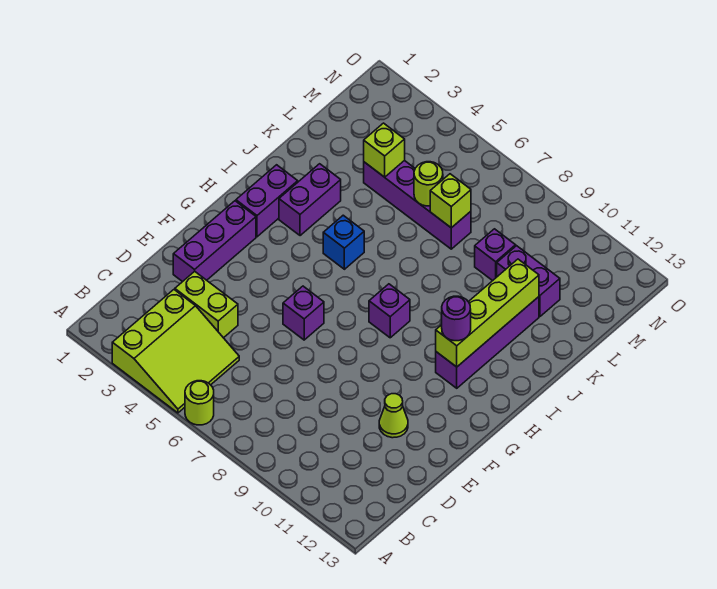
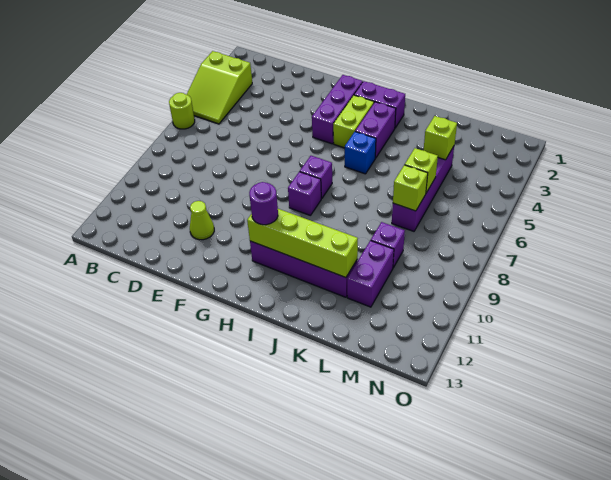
lime 3x3 slope [112,290,239,413] -> lime 2x3 slope [187,51,252,124]
lime 1x2 brick [175,271,238,338] -> lime 1x2 brick moved to [333,95,374,148]
purple 1x3 brick [173,201,256,282] -> purple 1x3 brick turned to [312,75,363,144]
purple 1x1 brick [283,286,324,340] -> purple 1x1 brick moved to [300,156,332,199]
purple 1x2 brick [279,164,341,236] -> purple 1x2 brick turned to [355,102,396,158]
lime 1x1 round brick [414,162,443,206] -> lime 1x1 brick [405,148,438,193]

